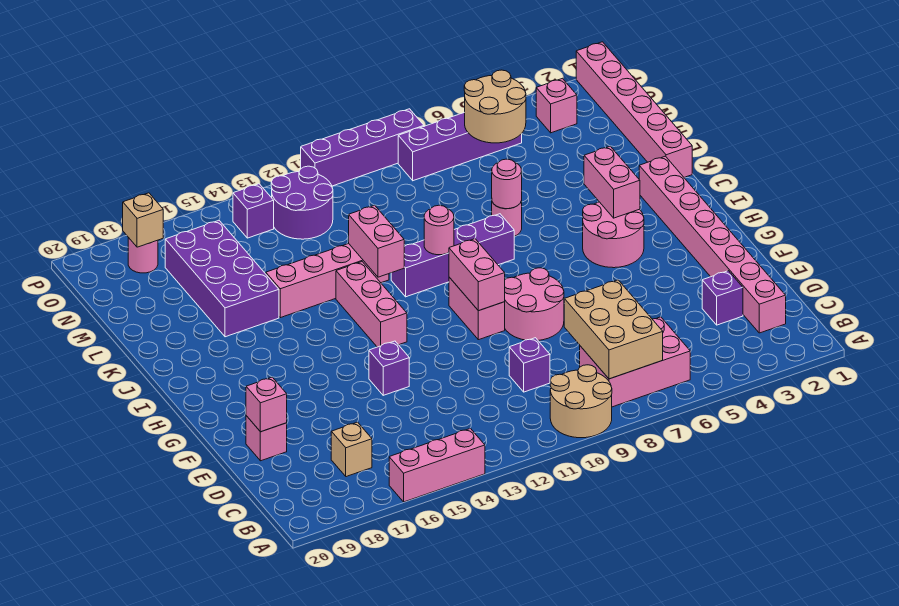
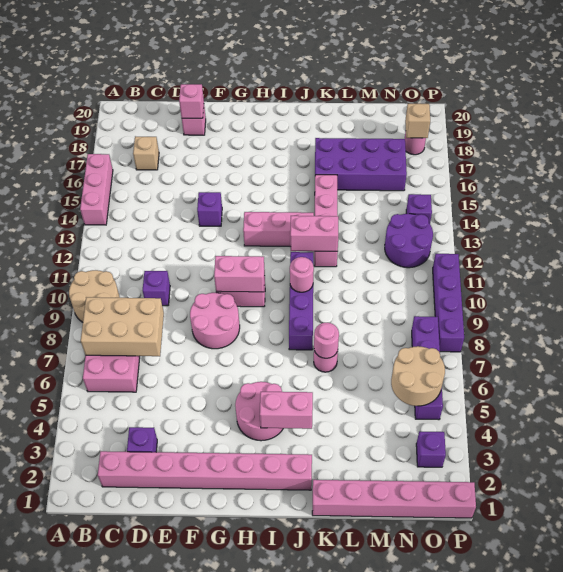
pink 1x1 brick [536,78,577,133] -> purple 1x1 brick [416,431,446,467]

